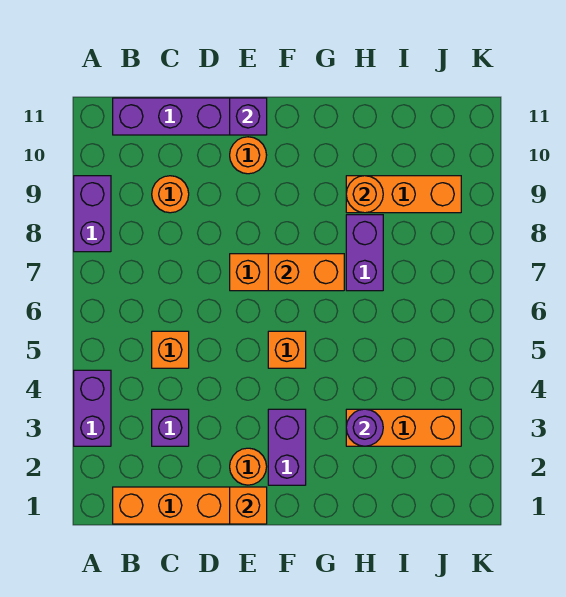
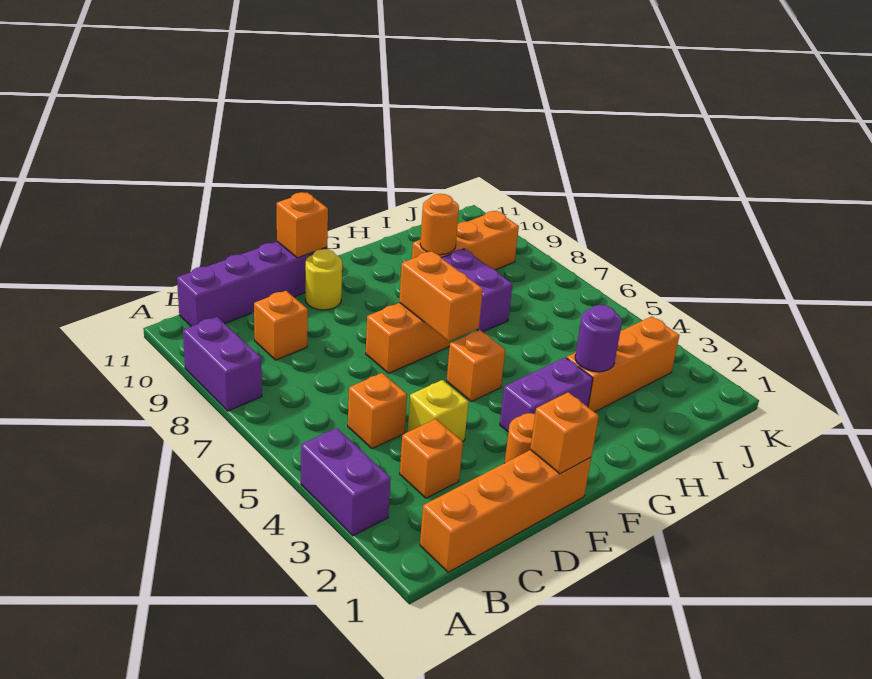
purple 1x1 brick [152,409,189,446] -> orange 1x1 brick [400,419,463,498]
orange 1x1 round brick [152,176,189,213] -> orange 1x1 brick [254,291,308,360]
none -> yellow 1x1 brick [408,380,468,442]
orange 1x1 round brick [230,137,267,174] -> yellow 1x1 round brick [305,249,342,310]
purple 1x1 brick [230,98,267,135] -> orange 1x1 brick [277,192,328,258]
purple 1x2 brick [268,409,306,485] -> purple 1x2 brick turned to [500,357,593,432]
orange 1x2 brick [268,254,344,291] -> orange 1x2 brick turned to [399,251,483,341]

